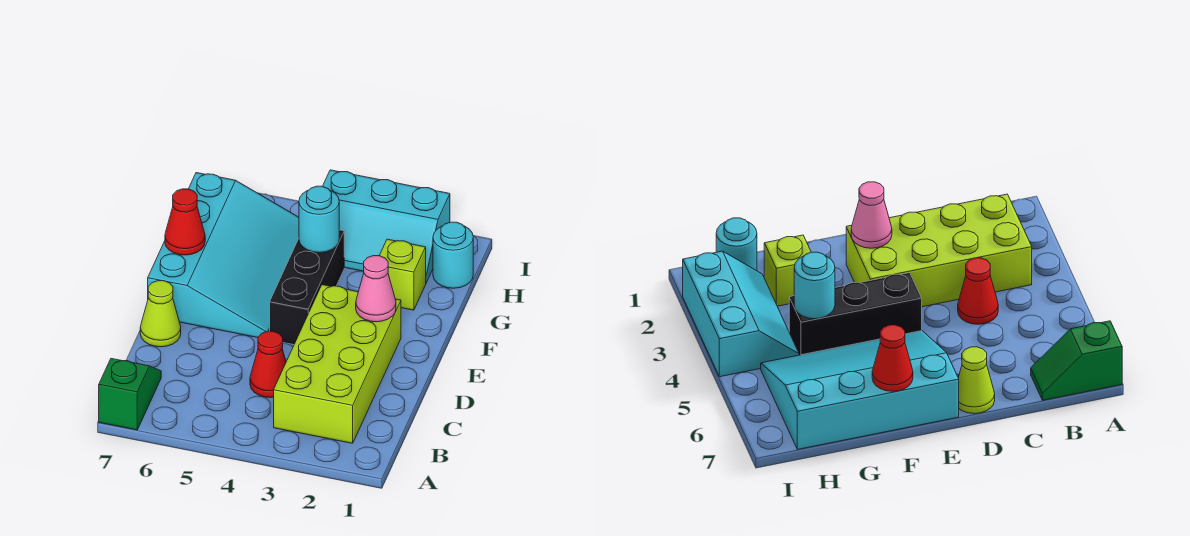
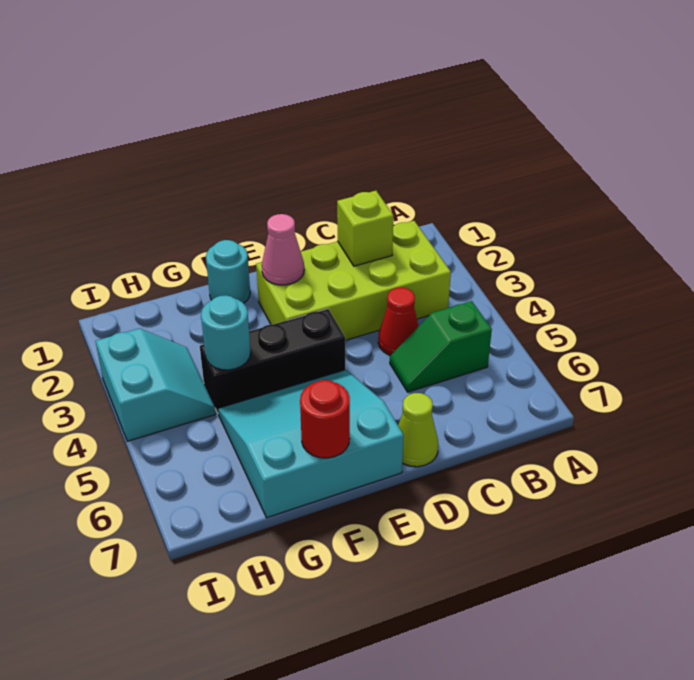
green 1x2 slope [99,359,161,430] -> green 1x2 slope moved to [390,301,492,392]
cyan 3x4 slope [148,173,299,338] -> cyan 3x3 slope [218,370,404,518]
red 1x1 cone [165,189,205,255] -> red 1x1 round brick [300,380,350,458]
lime 1x1 brick [379,239,426,310] -> lime 1x1 brick moved to [337,191,394,266]
cyan 1x1 round brick [433,222,473,288] -> cyan 1x1 round brick moved to [206,240,250,303]
cyan 2x3 slope [323,170,450,283] -> cyan 2x2 slope [96,328,216,441]

